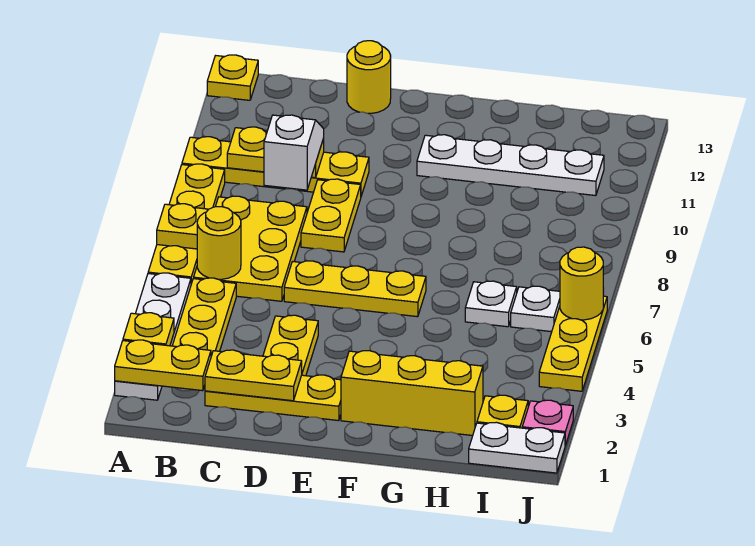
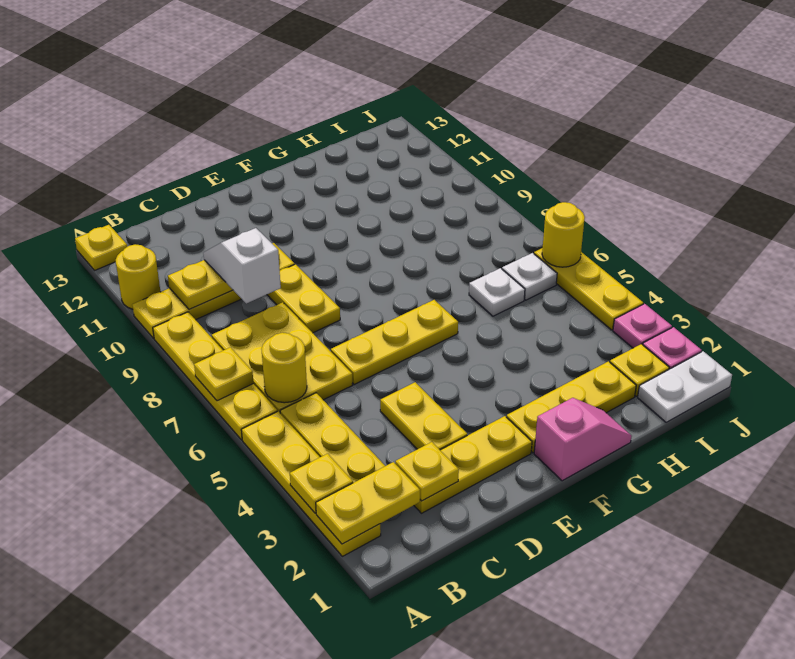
white 1x4 plate [115,273,191,400] -> yellow 1x4 plate [241,411,381,556]
yellow 1x2 plate [205,350,302,401] -> yellow 1x1 plate [395,442,459,501]
yellow 1x1 round brick [347,41,391,113] -> yellow 1x1 round brick moved to [116,244,160,309]
none -> pink 1x2 slope [534,398,632,481]
yellow 1x3 brick [341,351,483,436] -> yellow 1x3 plate [507,361,636,453]
white 1x4 plate [417,135,604,196] -> none
none -> pink 1x1 plate [613,304,672,348]

